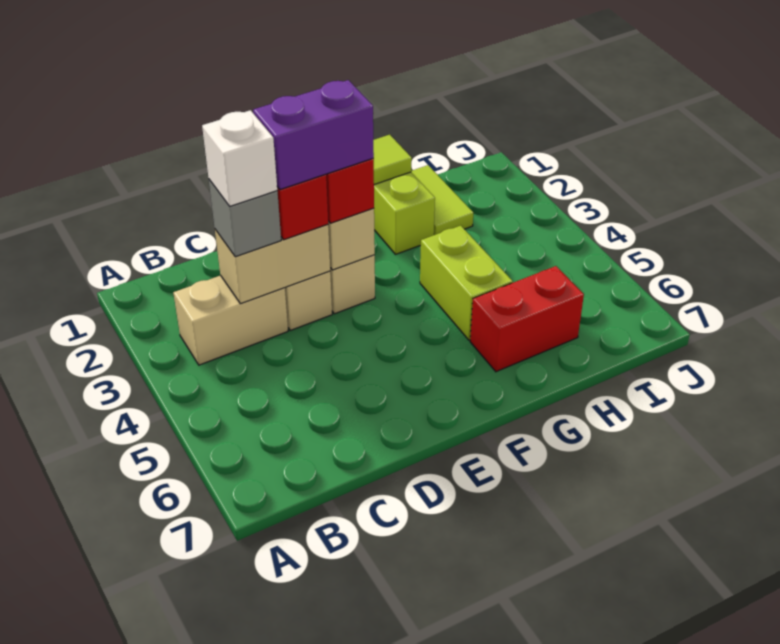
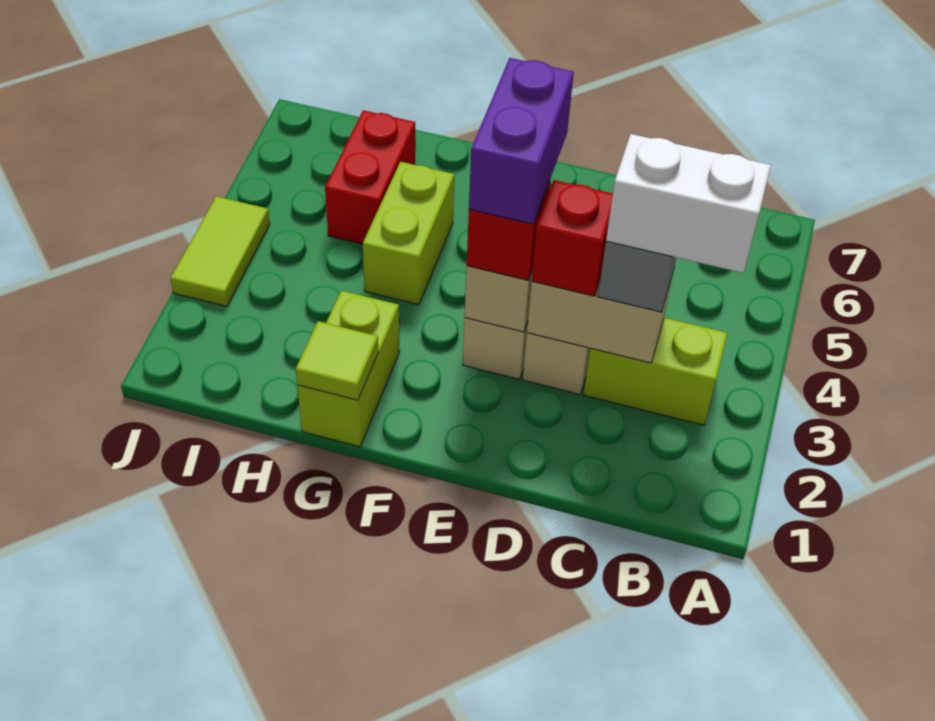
tan 1x2 brick [173,275,288,365] -> lime 1x2 brick [584,318,727,425]
white 1x1 brick [202,110,277,206] -> white 1x2 brick [606,134,771,273]
purple 1x2 brick [253,80,374,190] -> purple 1x2 brick turned to [469,58,574,224]
red 1x2 brick [470,266,584,372] -> red 1x2 brick turned to [325,110,415,244]
lime 1x2 tile [411,165,473,235] -> lime 1x2 tile moved to [171,196,270,307]

